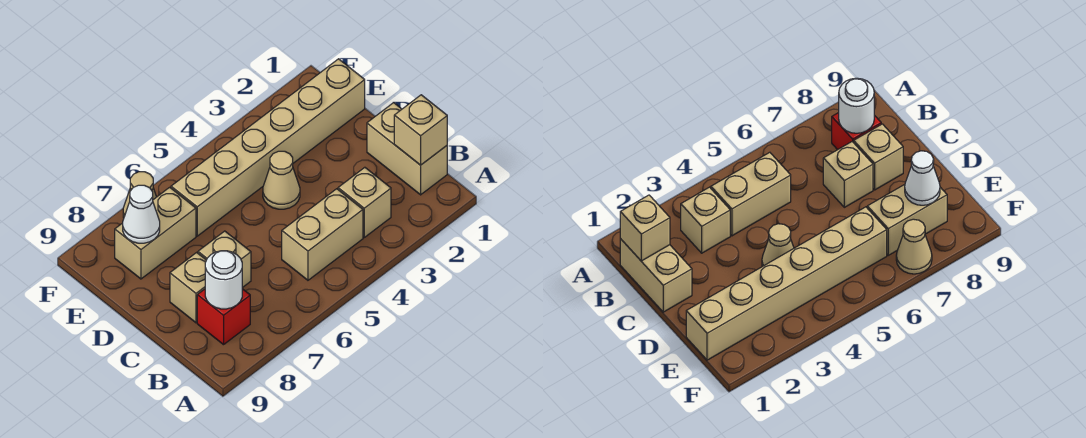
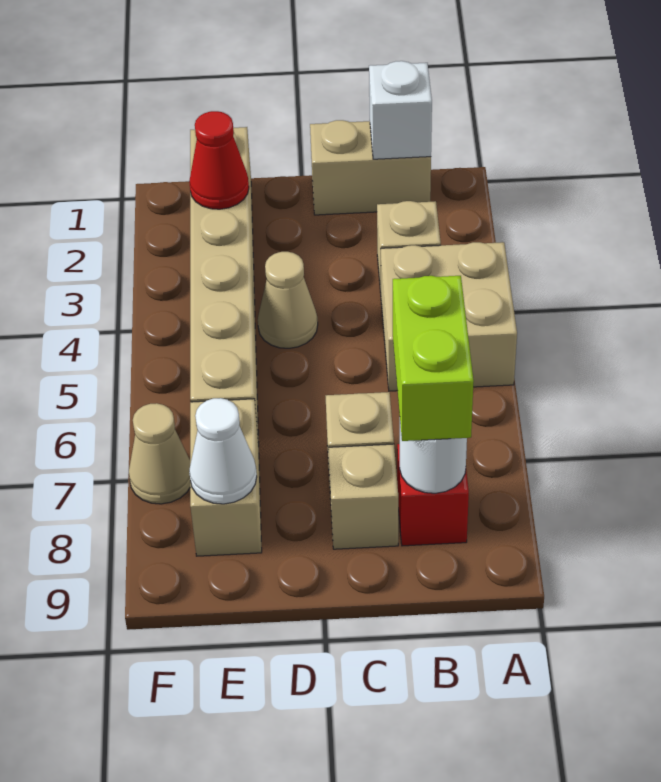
tan 1x1 brick [394,95,447,165] -> white 1x1 brick [369,61,432,159]
tan 1x2 brick [282,189,363,280] -> tan 2x2 brick [381,242,517,391]
none -> lime 1x2 brick [393,276,474,441]
none -> red 1x1 cone [189,111,249,209]

